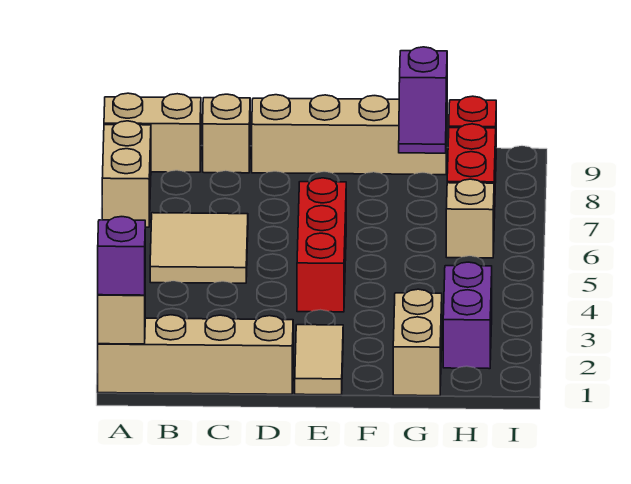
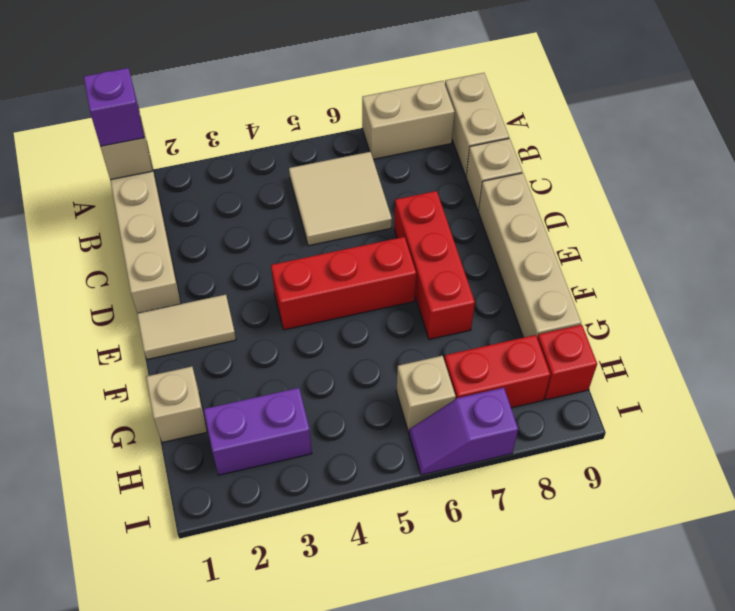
none -> red 1x3 brick [394,191,475,339]
tan 1x2 brick [393,289,442,396] -> tan 1x1 brick [146,367,207,442]
purple 1x2 slope [399,47,447,153] -> purple 1x2 slope moved to [409,388,518,475]

